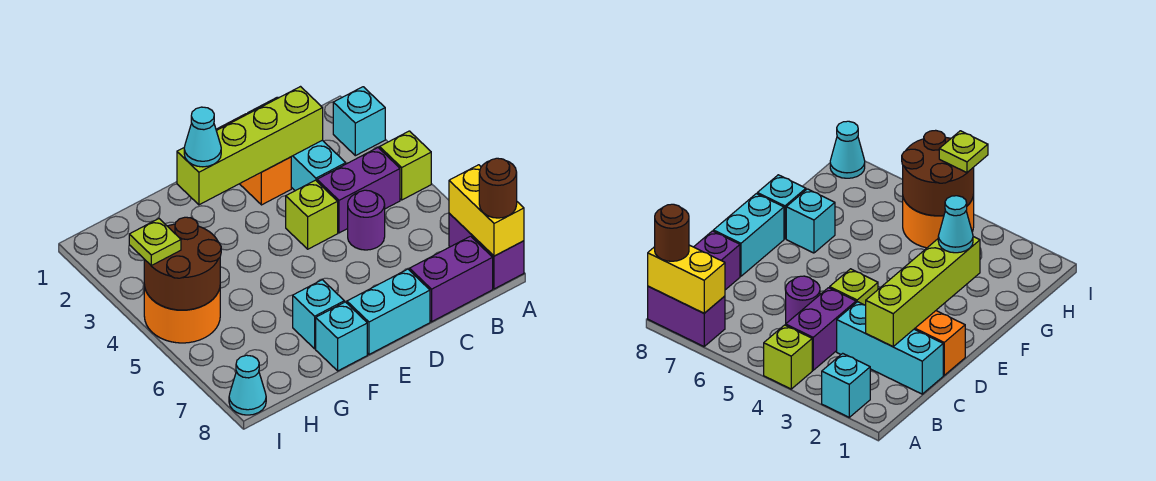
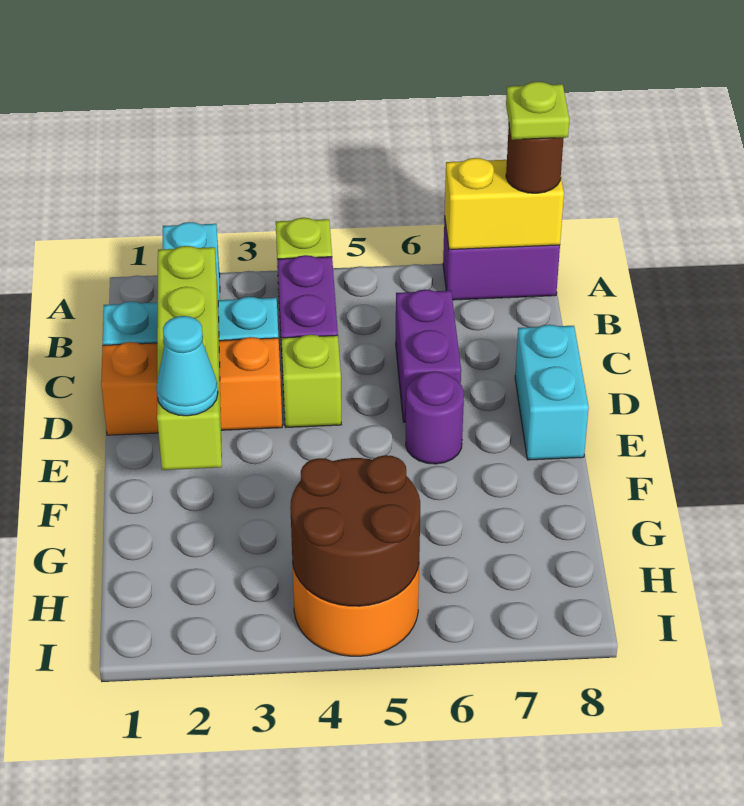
purple 1x2 brick [410,236,493,322] -> purple 1x2 brick moved to [396,289,461,422]
purple 1x1 round brick [348,190,385,250] -> purple 1x1 round brick moved to [406,371,464,464]
orange 1x2 brick [216,114,291,205] -> orange 1x3 brick [101,337,282,435]
cyan 1x1 brick [293,280,344,349] -> none
cyan 1x1 brick [316,302,367,371] -> none
lime 1x1 plate [129,219,181,265] -> lime 1x1 plate moved to [506,82,569,140]
cyan 1x1 cone [229,355,266,415] -> none

